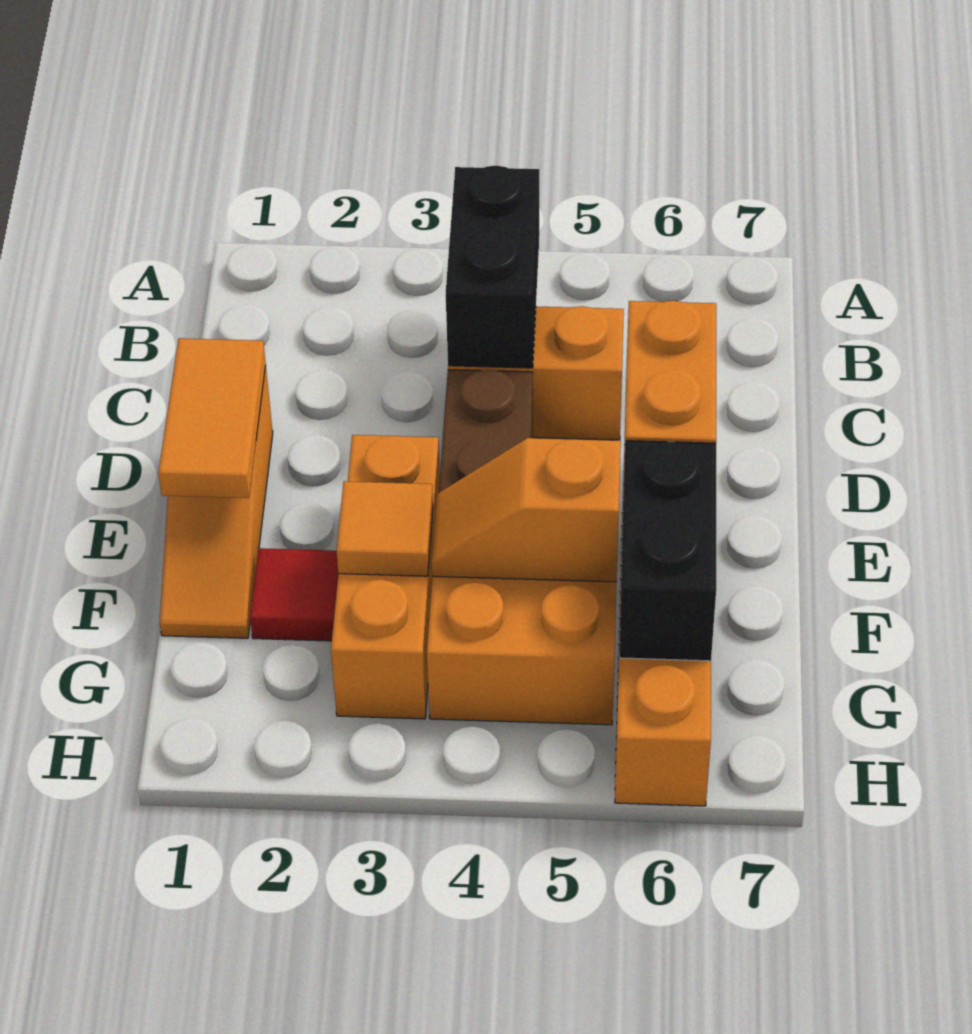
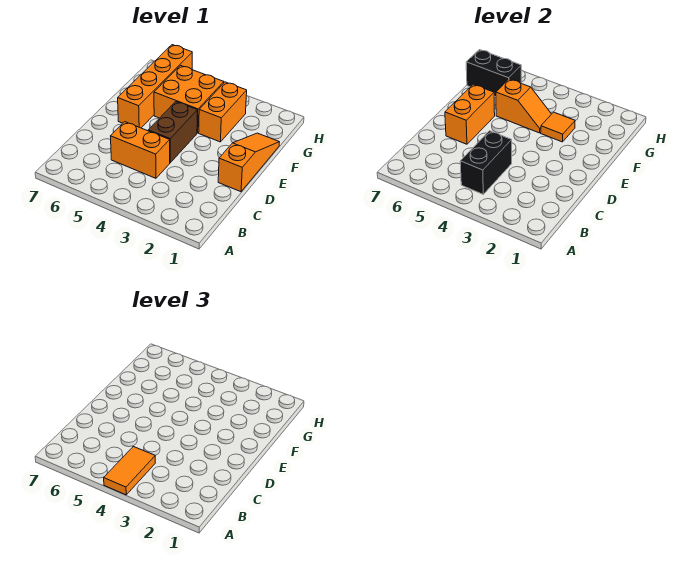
orange 1x2 tile [158,338,266,498] -> orange 1x2 tile moved to [104,447,155,495]
orange 1x3 brick [331,435,440,719] -> orange 1x2 brick [199,82,247,142]
red 1x1 tile [250,548,338,641] -> none
black 1x2 brick [619,441,716,661] -> black 1x2 brick turned to [466,50,521,97]

